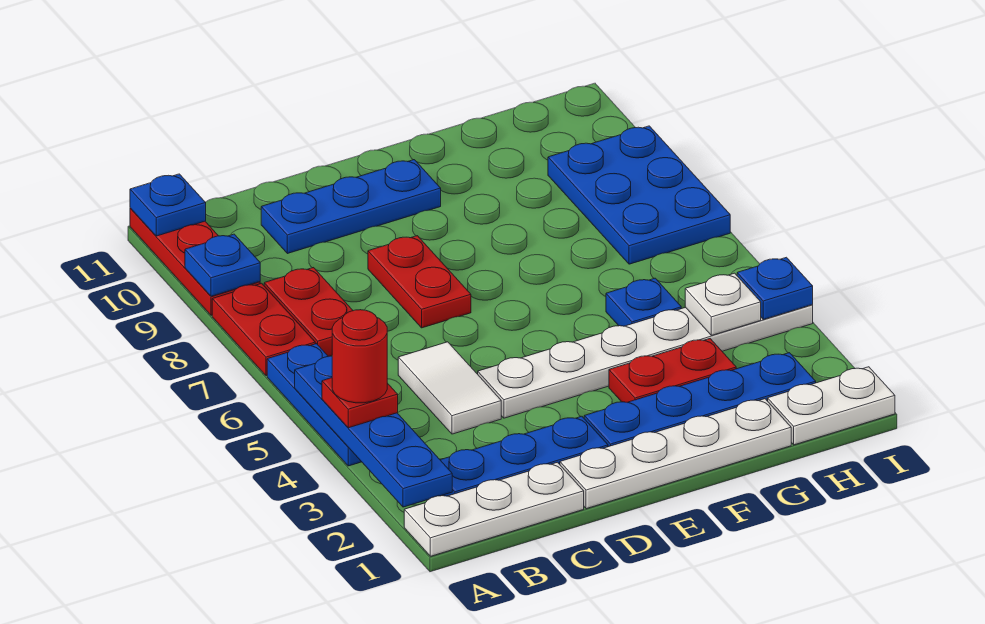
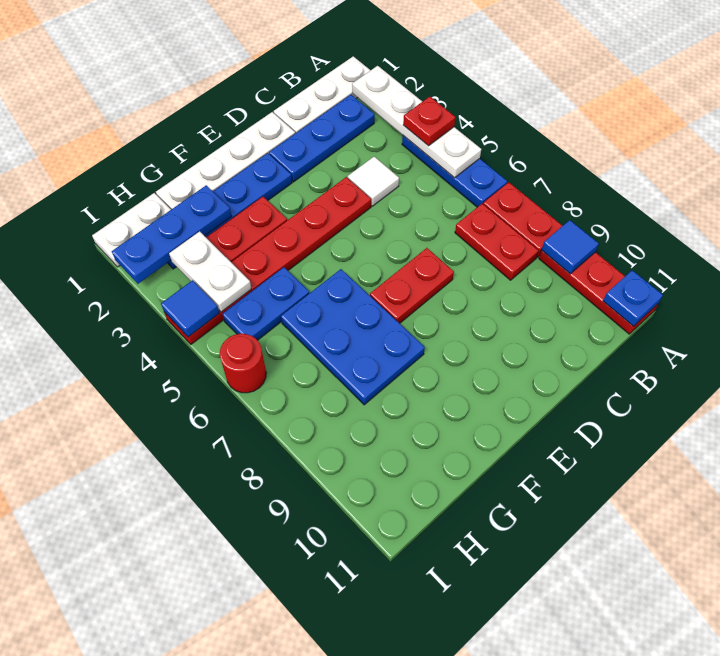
blue 1x4 plate [295,356,452,507] -> white 1x4 plate [352,66,481,178]
red 1x1 round brick [332,310,387,403] -> red 1x1 round brick moved to [220,334,266,393]
blue 1x1 plate [185,234,260,296] -> blue 1x1 tile [542,220,599,274]
white 1x2 tile [398,342,501,434] -> white 1x1 tile [348,157,399,206]
blue 1x3 plate [261,160,441,254] -> blue 1x3 plate moved to [112,185,232,284]
white 1x6 plate [478,305,813,418] -> red 1x6 plate [164,177,371,344]
red 1x2 plate [368,236,471,328] -> red 1x2 plate turned to [370,248,454,323]
blue 1x1 plate [606,278,681,326] -> blue 1x2 plate [223,267,309,340]
white 1x1 plate [685,273,761,335] -> white 1x2 plate [169,231,251,312]
blue 2x3 plate [548,126,730,264] -> blue 2x3 plate moved to [281,269,425,405]
blue 1x1 plate [737,257,813,320] -> blue 1x1 tile [161,280,219,337]

